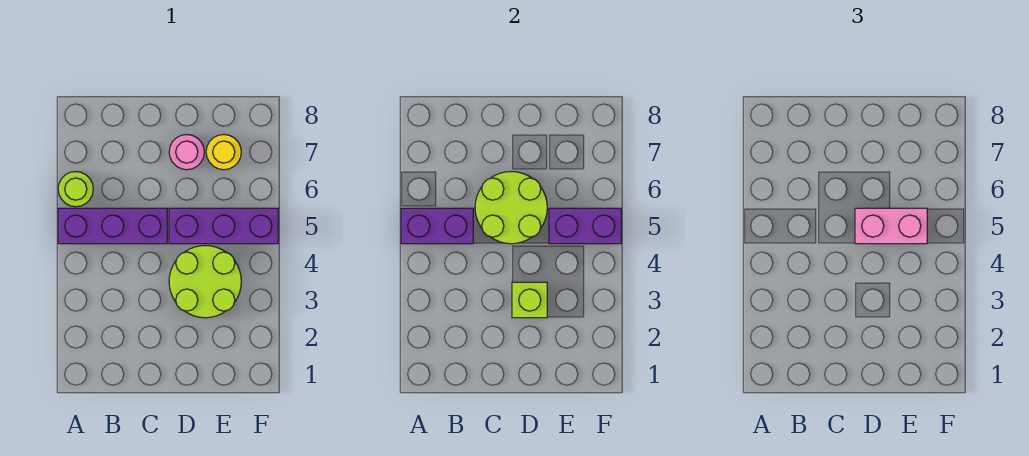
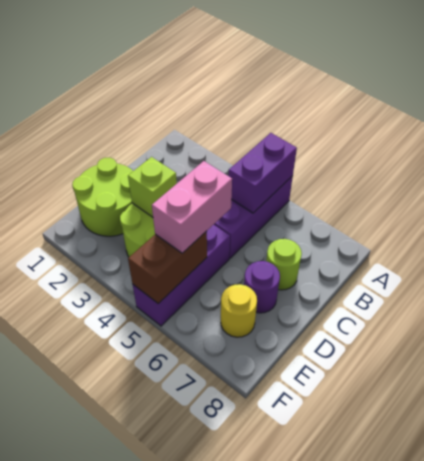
lime 1x1 round brick [58,172,93,207] -> lime 1x1 round brick moved to [266,239,302,290]
lime 2x2 round brick [475,172,547,244] -> lime 2x2 round brick moved to [72,157,133,236]
pink 1x1 round brick [169,135,204,170] -> purple 1x1 round brick [244,261,280,313]
purple 1x2 brick [549,208,621,244] -> brown 1x2 brick [128,231,207,304]

